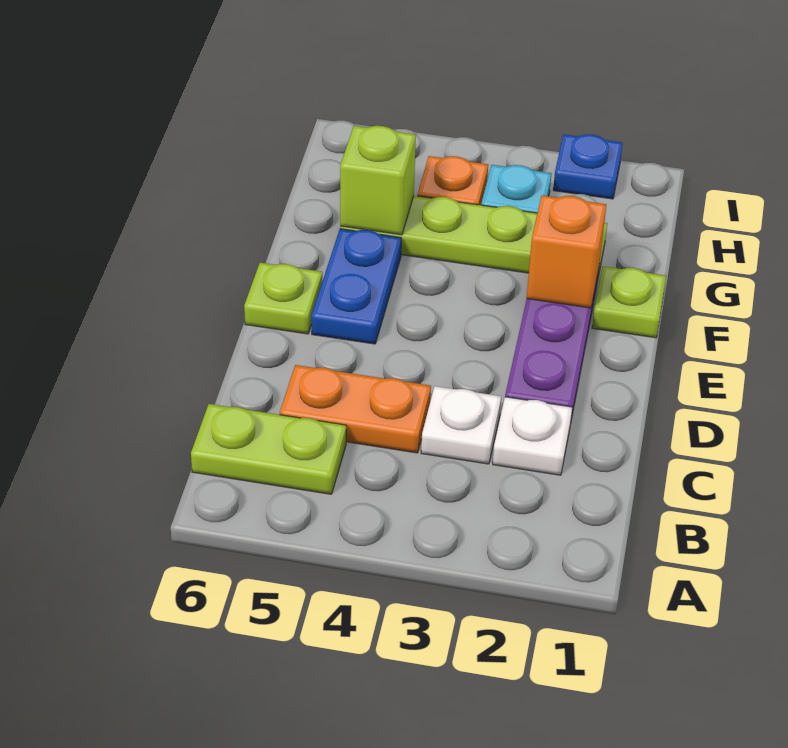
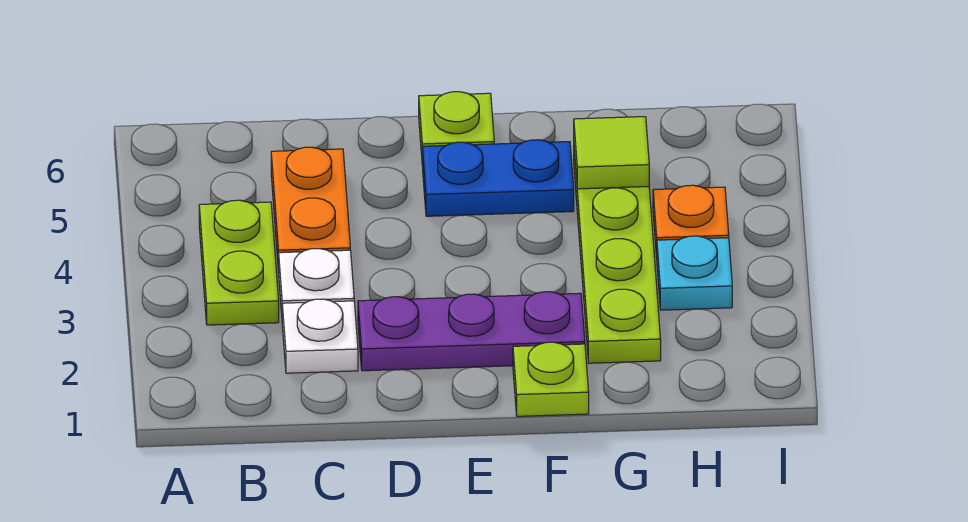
lime 1x2 plate [191,404,346,494] -> lime 1x2 plate moved to [199,200,279,325]
orange 1x1 brick [527,195,606,308] -> none
lime 1x1 brick [340,126,416,235] -> lime 1x1 tile [574,117,649,189]
blue 1x1 plate [553,134,623,199] -> none

